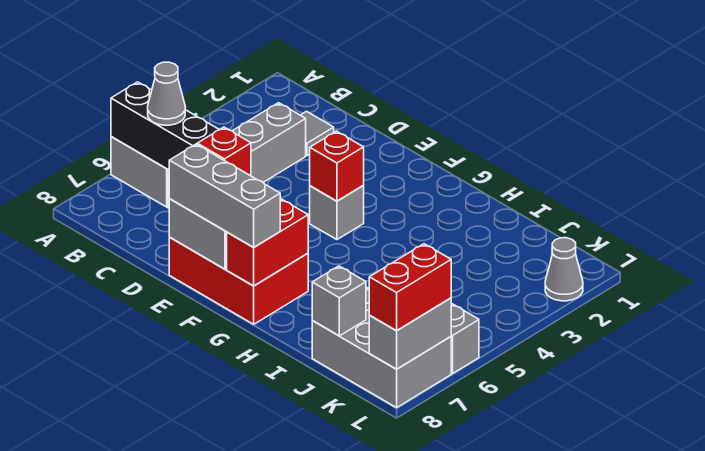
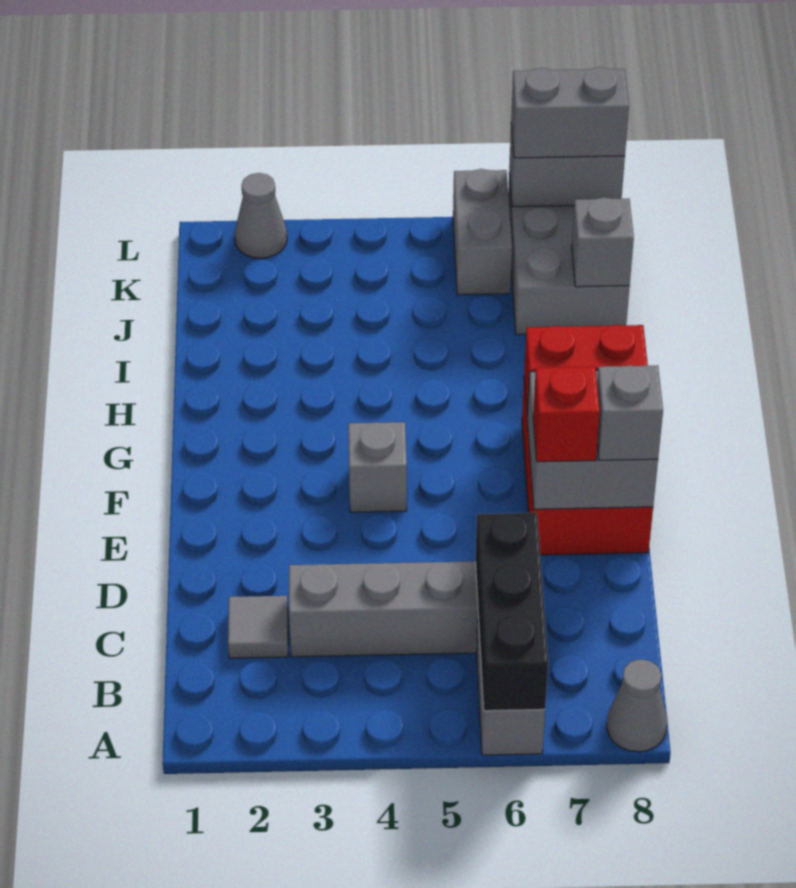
grey 1x1 cone [148,62,185,125] -> grey 1x1 cone moved to [607,659,667,752]
grey 1x3 brick [169,144,280,247] -> grey 1x1 brick [597,365,663,460]
red 1x1 brick [310,131,364,201] -> none
red 1x2 brick [369,244,451,331] -> grey 1x2 brick [511,67,629,158]

